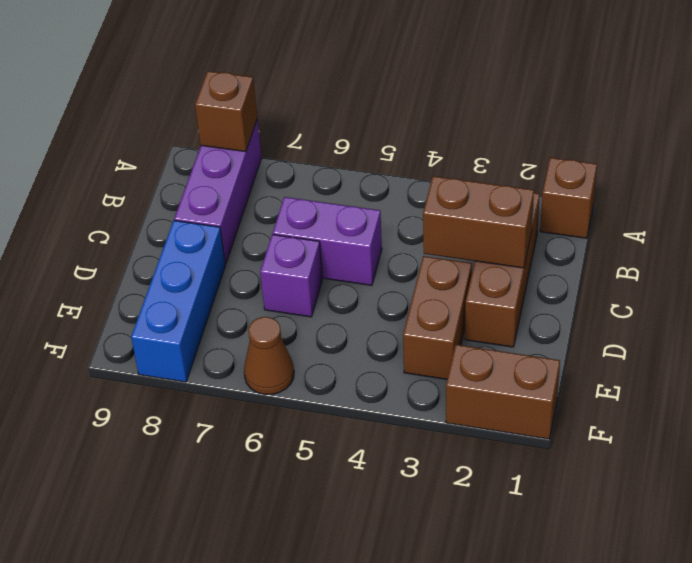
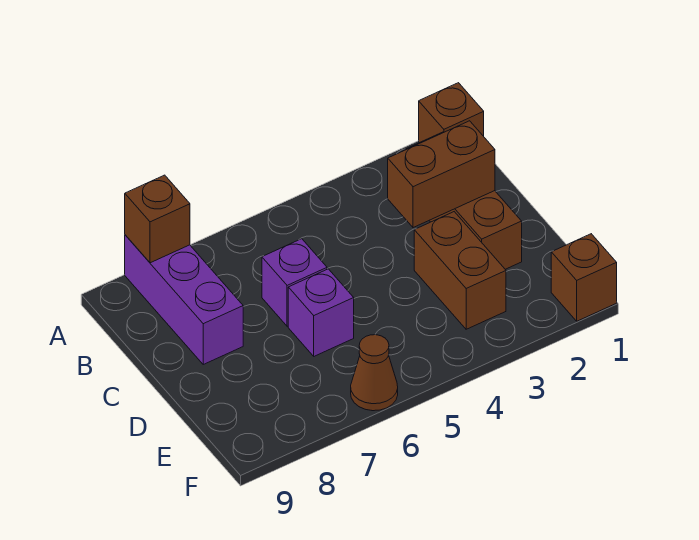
purple 1x2 brick [273,197,382,285] -> purple 1x1 brick [262,239,327,326]
blue 1x3 brick [131,221,225,382] -> none
brown 1x2 brick [446,345,560,439] -> brown 1x1 brick [551,234,617,321]

